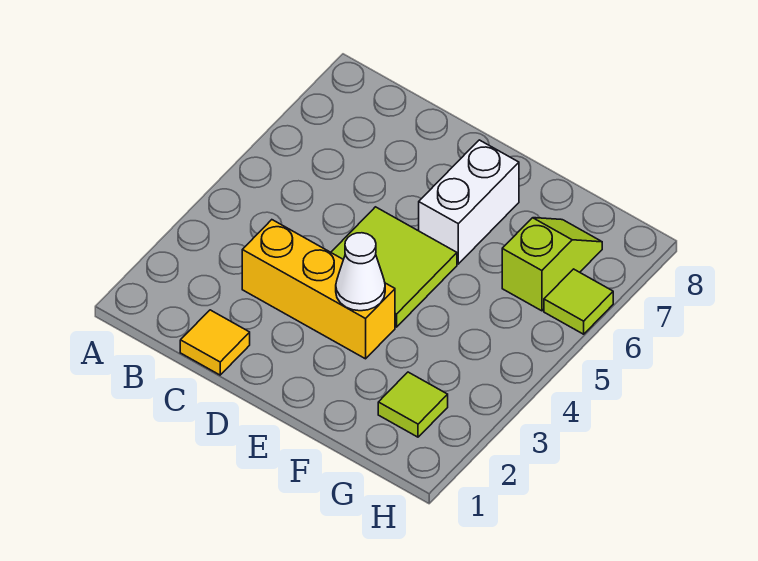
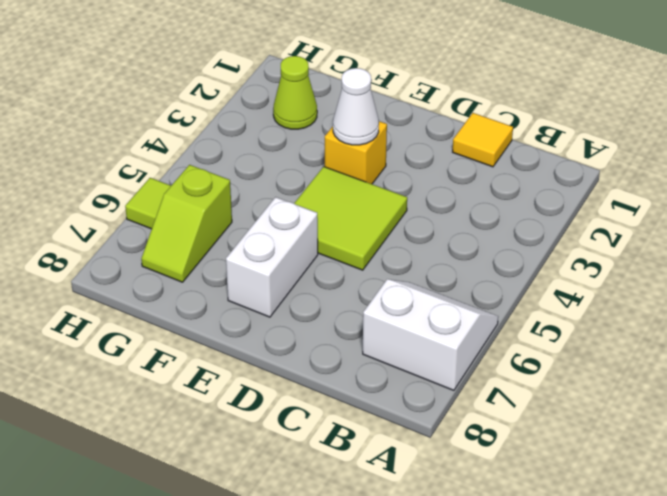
none -> white 2x2 slope [363,279,498,390]
yellow 1x3 brick [242,220,395,359] -> yellow 1x1 brick [325,121,387,184]
lime 1x1 tile [378,372,448,437] -> lime 1x1 cone [273,56,317,129]

